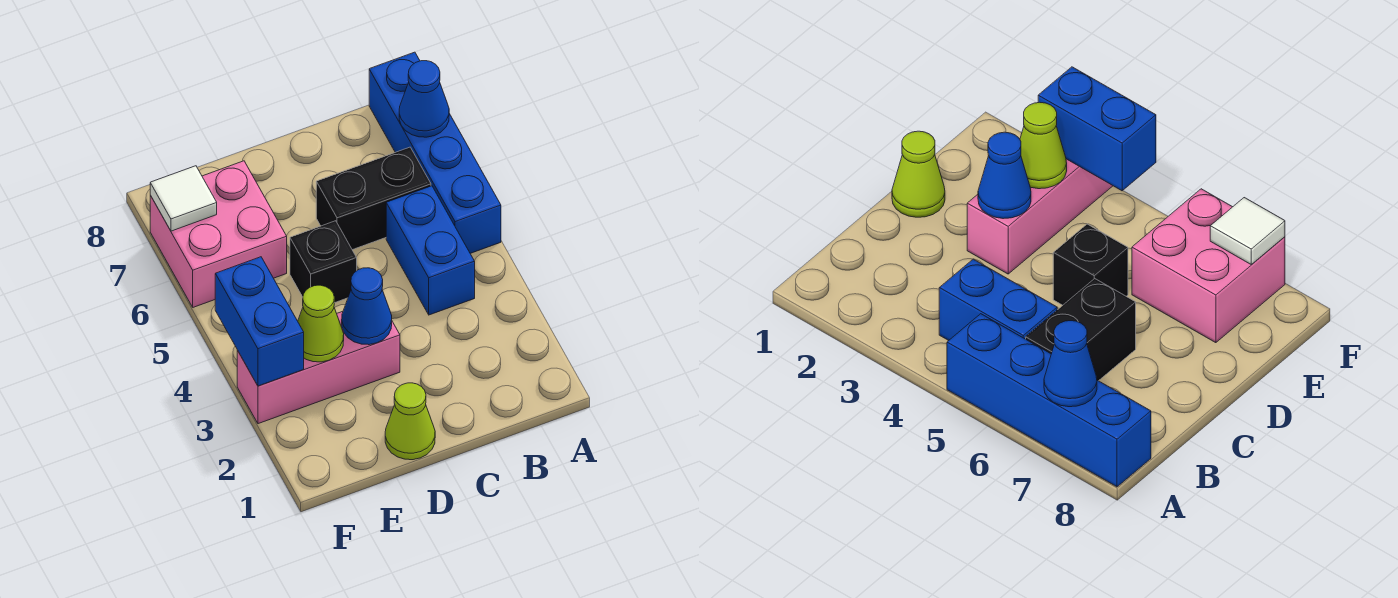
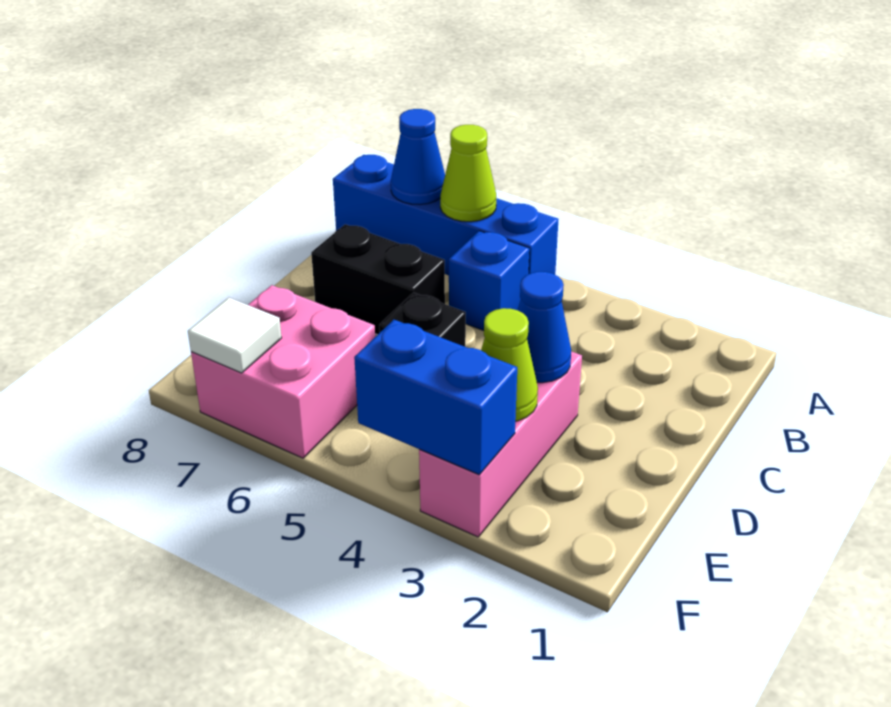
blue 1x2 brick [386,186,475,315] -> blue 1x1 brick [449,231,529,331]
black 1x2 brick [316,147,431,250] -> black 1x2 brick turned to [311,224,445,335]
lime 1x1 cone [385,383,435,460] -> lime 1x1 cone moved to [440,125,496,222]

